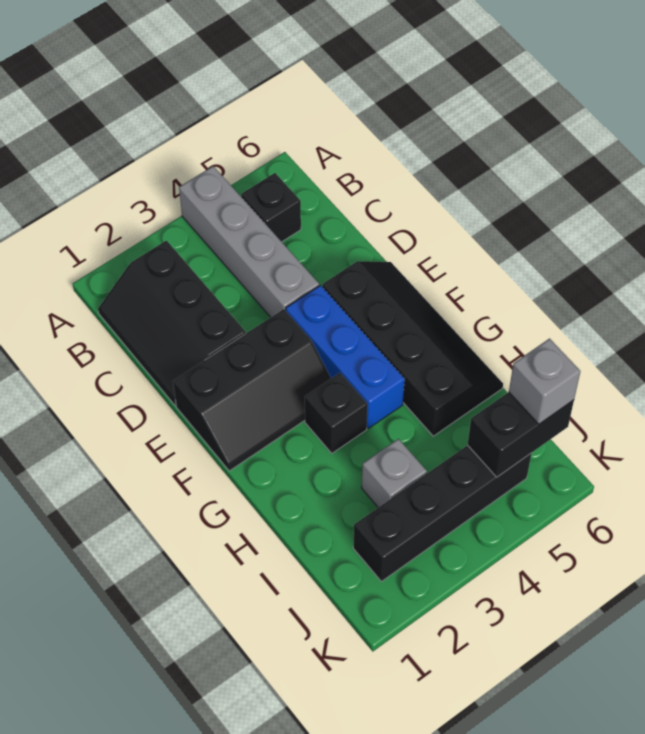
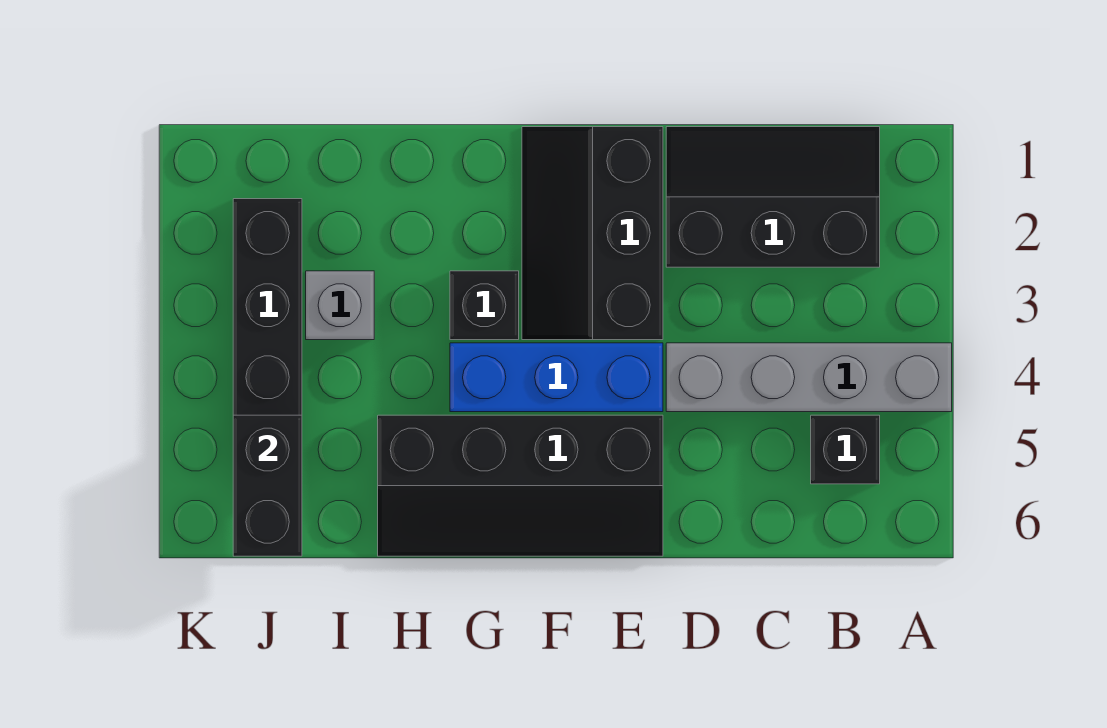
grey 1x1 brick [509,339,580,424] -> none

